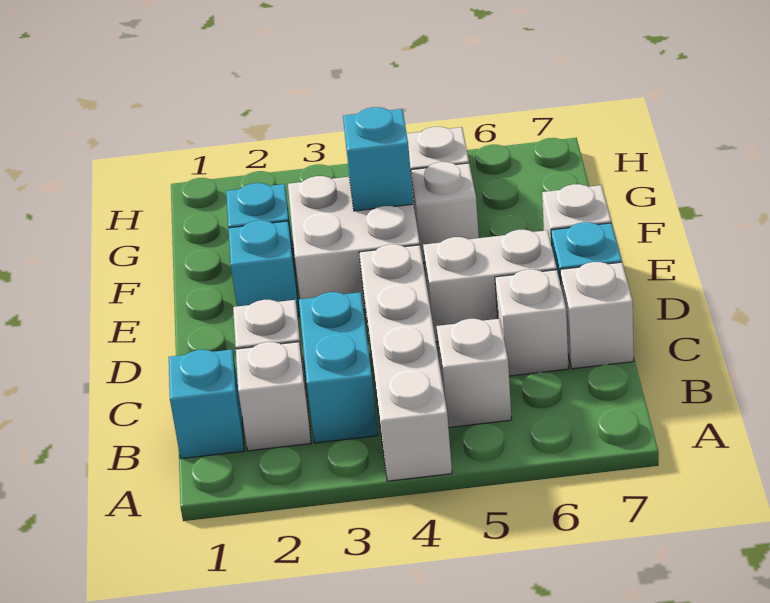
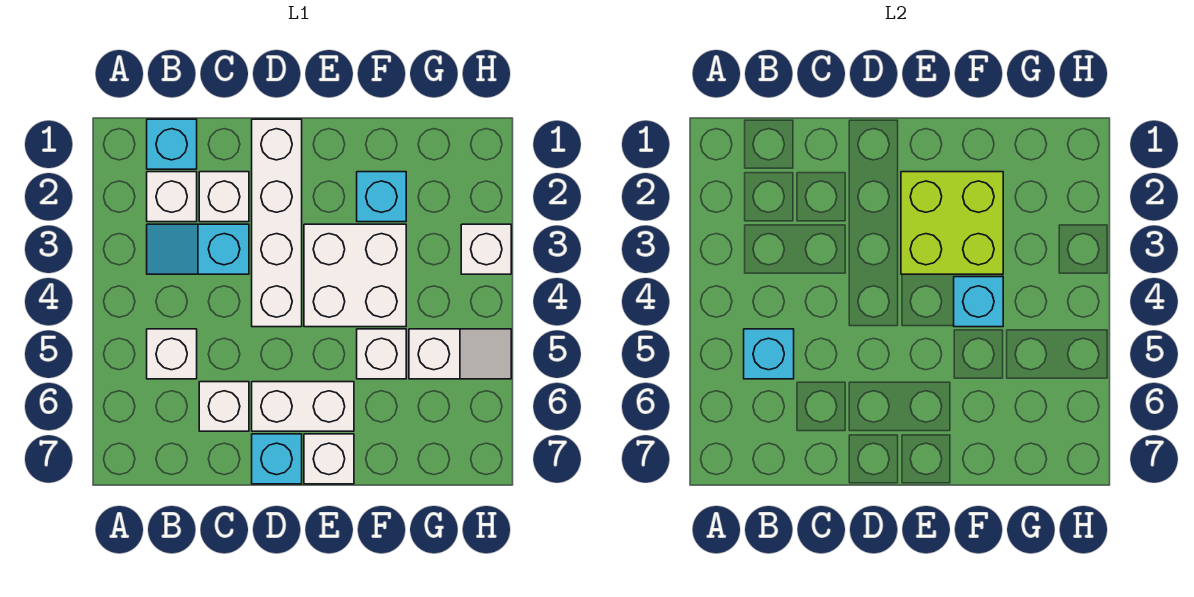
white 1x4 brick [359,244,452,481] -> white 1x4 brick turned to [252,119,302,327]
cyan 1x2 brick [299,292,378,443] -> cyan 1x2 slope [147,224,249,274]
white 1x1 brick [560,262,634,369] -> white 1x1 brick moved to [461,224,511,274]
white 1x2 brick [423,230,557,342] -> white 1x2 brick turned to [252,382,354,431]
cyan 1x1 brick [228,220,299,317] -> cyan 1x1 brick moved to [744,329,794,379]
none -> lime 2x2 brick [901,172,1003,274]

